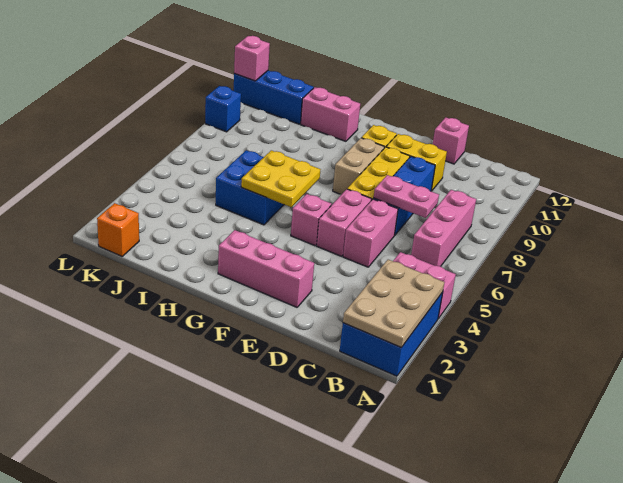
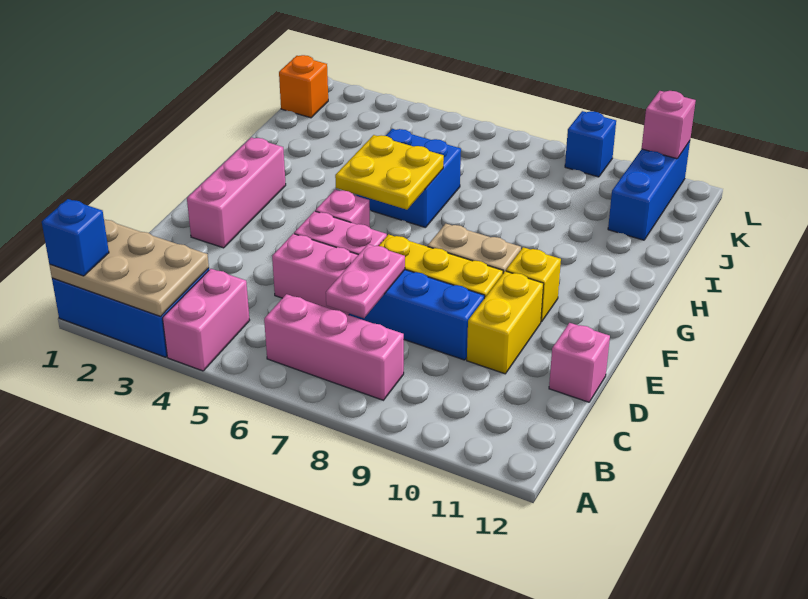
none -> blue 1x1 brick [42,199,109,276]
pink 1x2 brick [301,87,360,141] -> none

